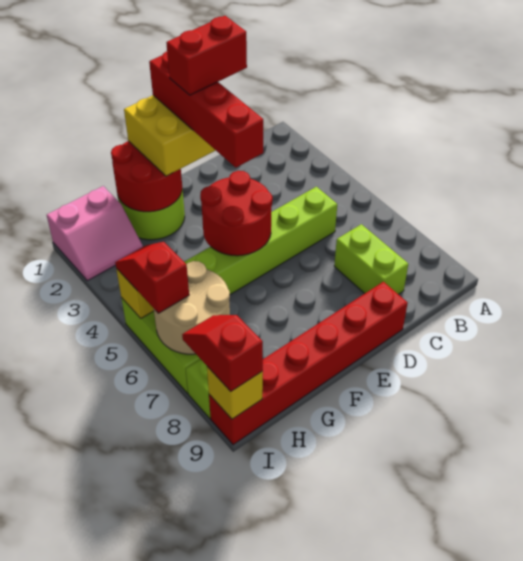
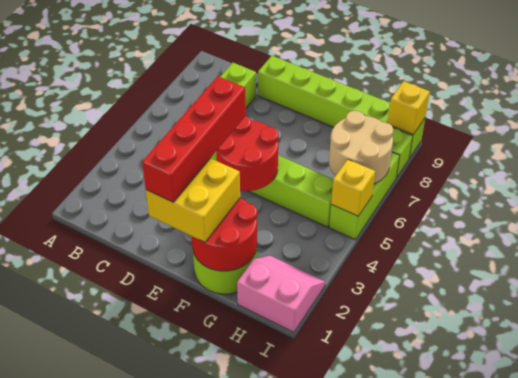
red 1x2 brick [166,16,247,95] -> none
red 1x6 brick [209,282,408,445] -> lime 1x6 brick [258,56,425,159]
red 1x2 slope [115,242,189,313] -> none
red 1x2 slope [182,315,263,391] -> none

